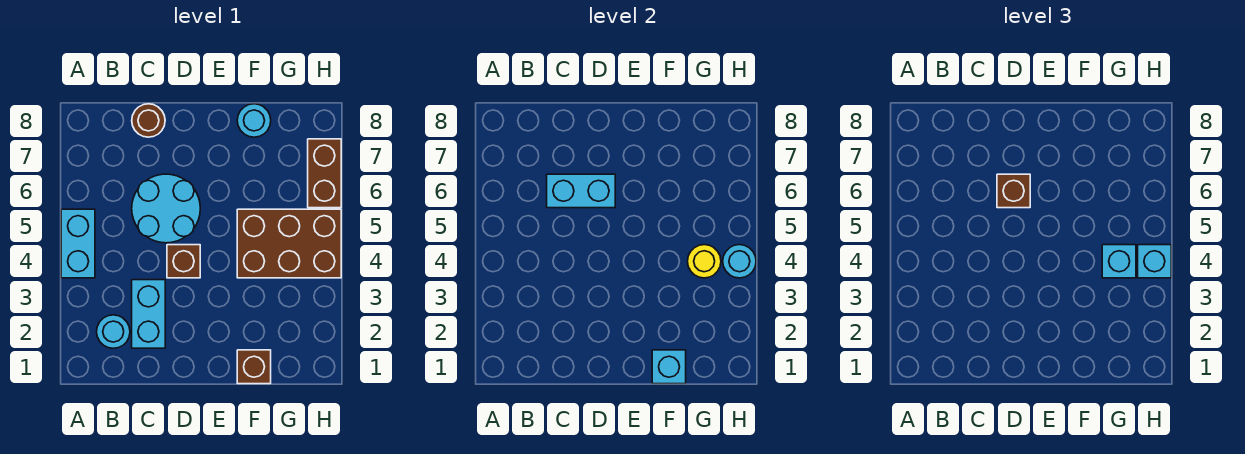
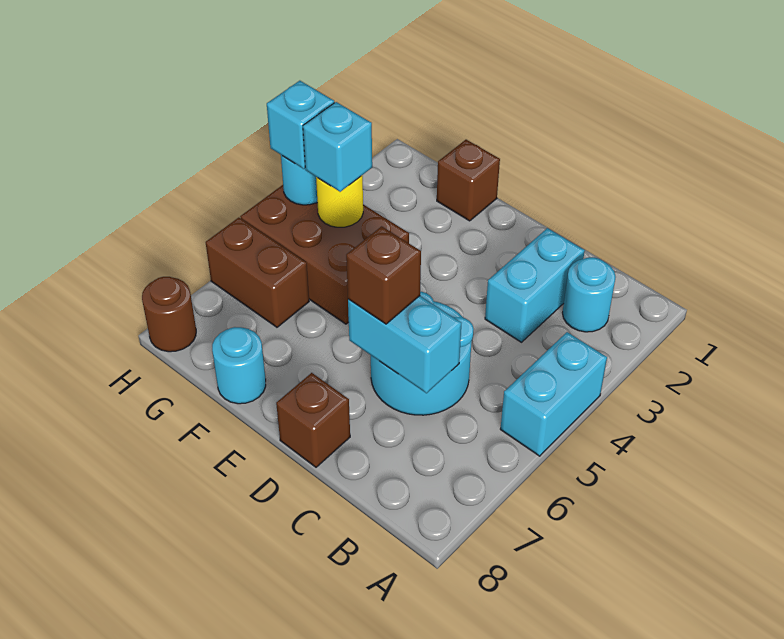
brown 1x1 round brick [132,104,165,137] -> brown 1x1 round brick moved to [142,277,196,352]
brown 1x1 brick [167,245,200,278] -> brown 1x1 brick moved to [276,373,350,467]
cyan 1x1 brick [652,350,686,384] -> none
brown 1x2 brick [308,139,341,208] -> brown 1x2 brick turned to [206,218,309,327]

